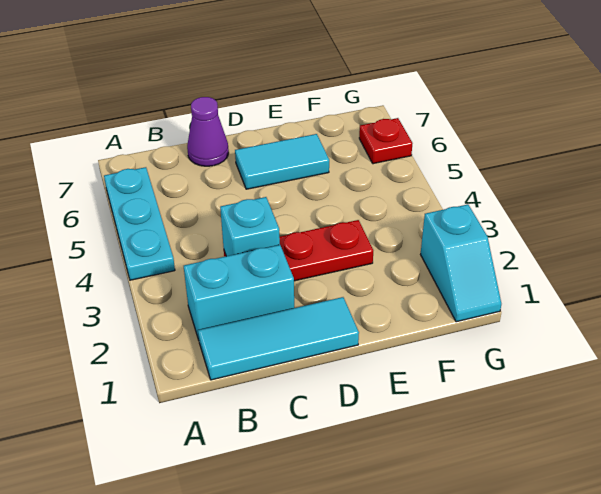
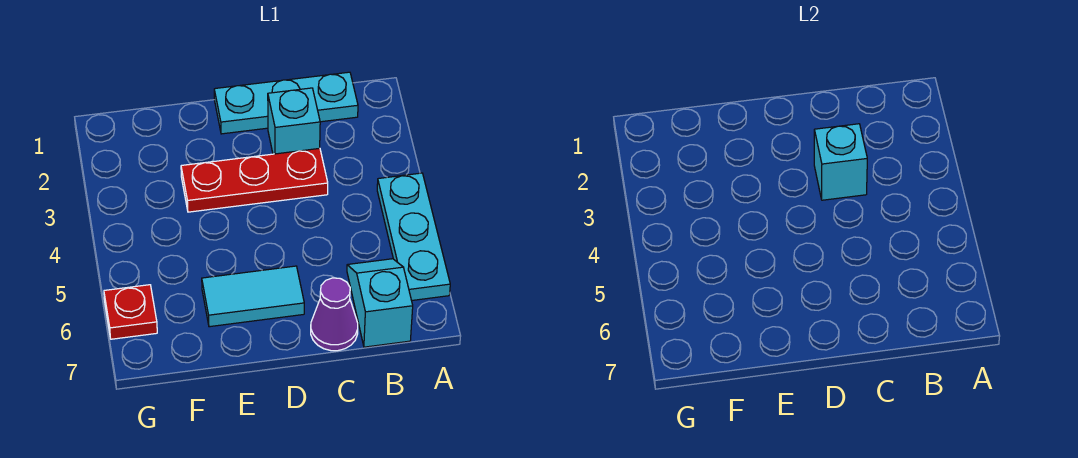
cyan 1x3 tile [198,297,359,380] -> cyan 1x3 plate [214,72,358,134]
cyan 1x2 brick [184,245,294,340] -> cyan 1x1 brick [268,88,320,154]
cyan 1x2 slope [421,204,501,322] -> cyan 1x2 slope moved to [347,259,413,347]

